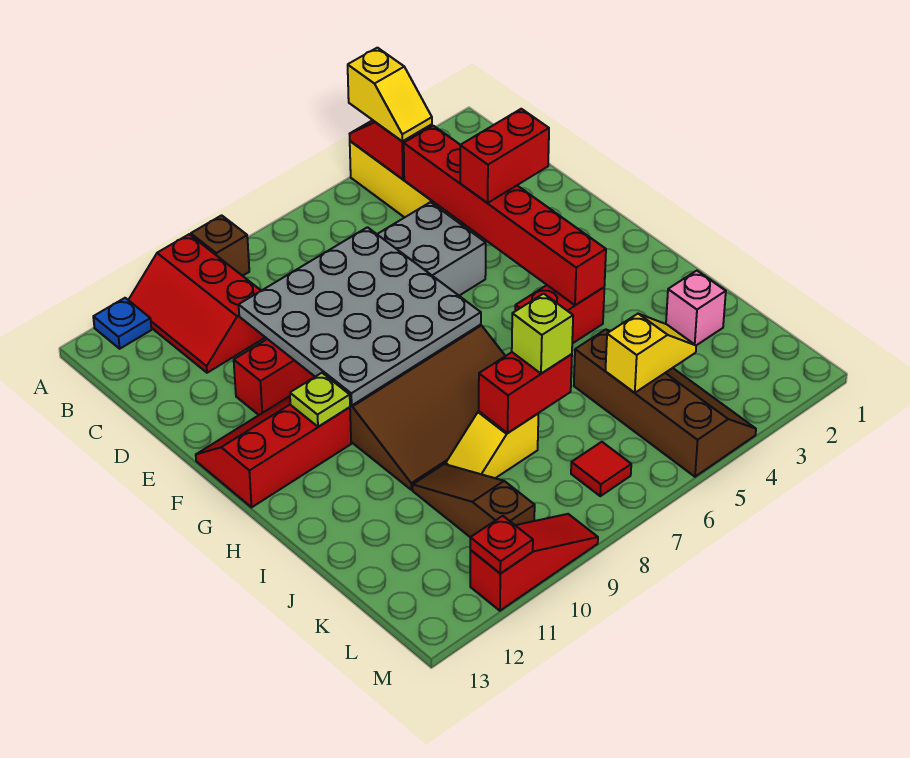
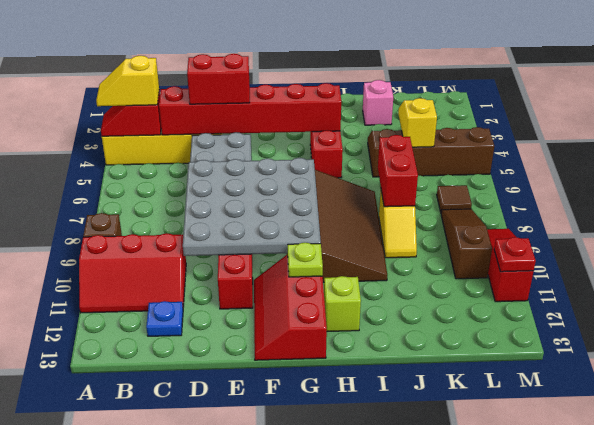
yellow 1x2 slope [348,48,432,141] -> yellow 1x2 slope turned to [96,56,159,106]
blue 1x1 plate [93,298,151,349] -> blue 1x1 plate moved to [146,301,183,336]
red 1x2 brick [460,109,549,203] -> red 1x2 brick turned to [187,54,250,104]
lime 1x1 brick [512,294,573,374] -> lime 1x1 brick moved to [324,276,361,331]
brown 1x3 slope [413,464,535,537] -> brown 1x3 slope turned to [441,209,492,279]
red 1x1 tile [571,442,631,496] -> brown 1x1 tile [437,185,472,212]

